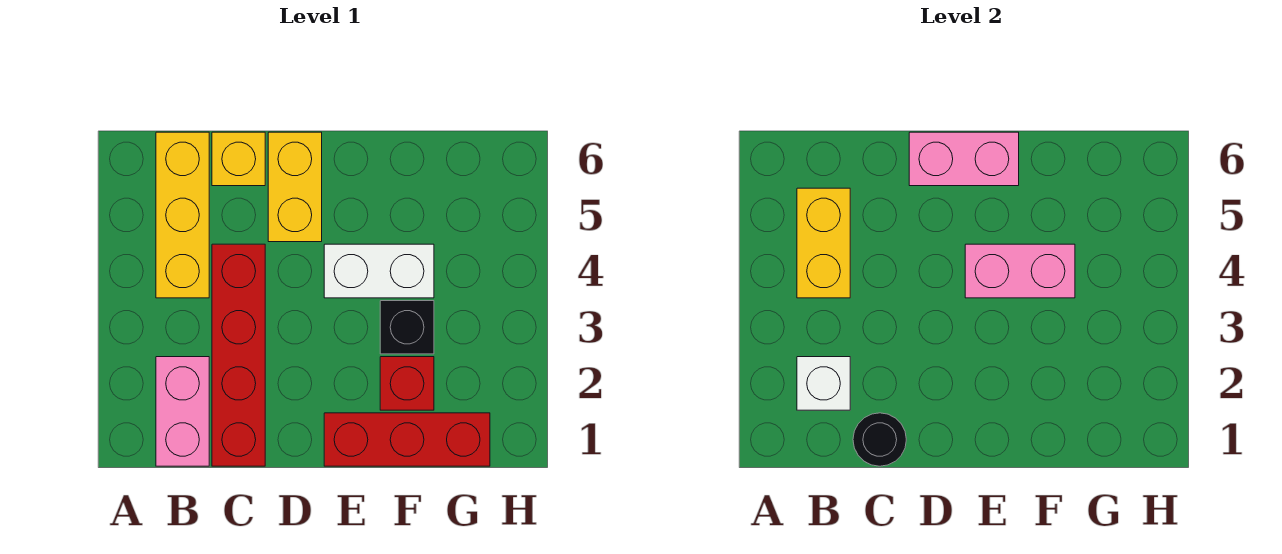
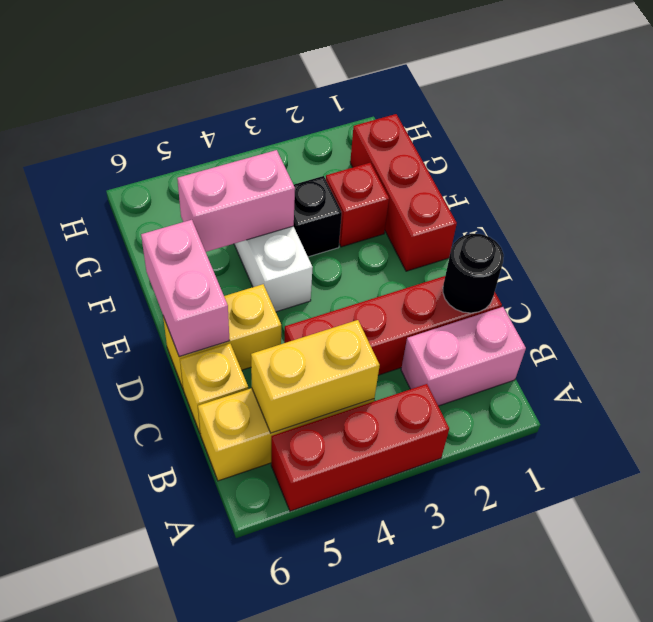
none -> red 1x3 brick [271,384,449,511]
white 1x1 brick [797,357,850,410] -> none
pink 1x2 brick [965,244,1075,298] -> pink 1x2 brick turned to [177,150,295,252]

